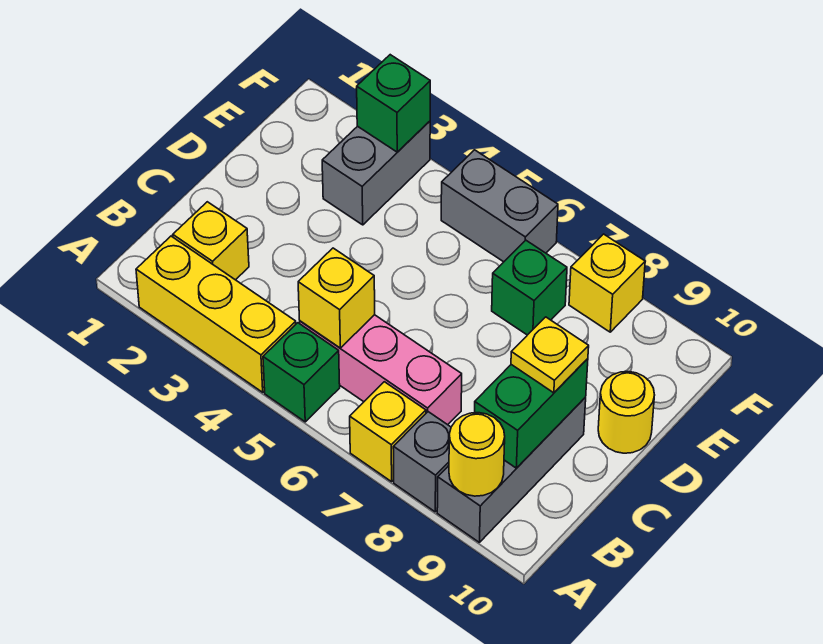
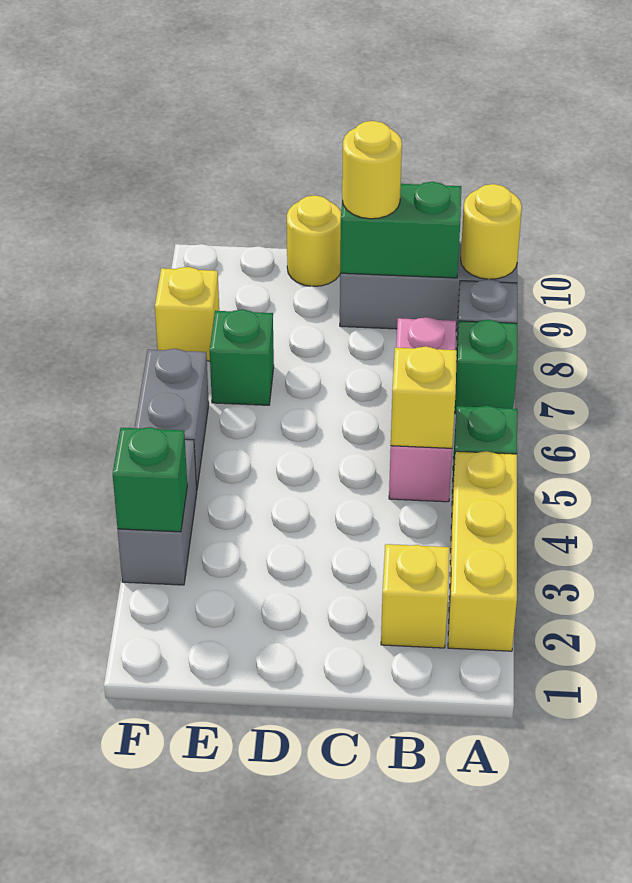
yellow 1x1 brick [350,382,426,482] -> green 1x1 brick [455,320,517,414]
yellow 1x1 plate [511,317,589,393] -> yellow 1x1 round brick [342,121,402,219]
grey 1x2 brick [322,121,430,225] -> grey 1x2 brick turned to [118,439,197,585]

